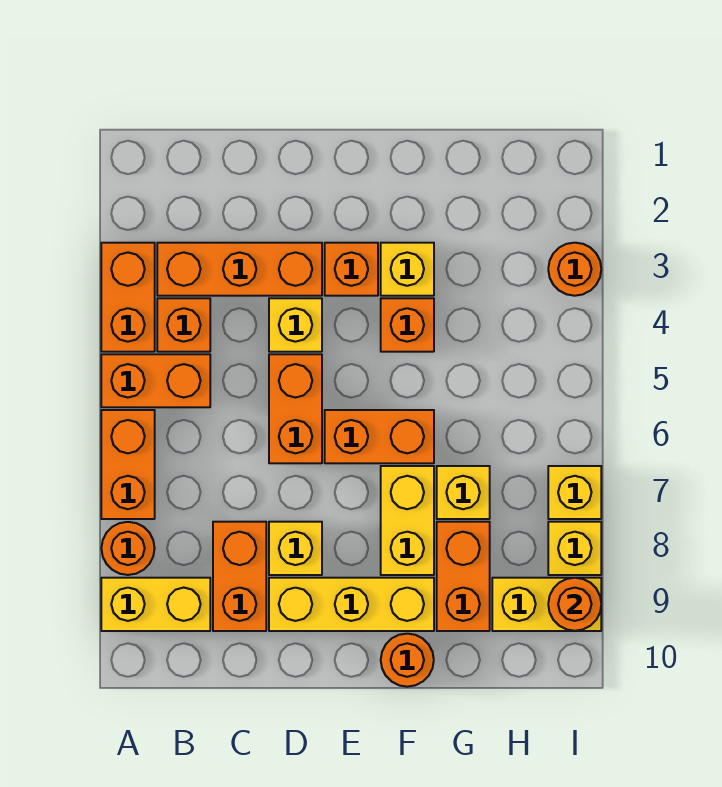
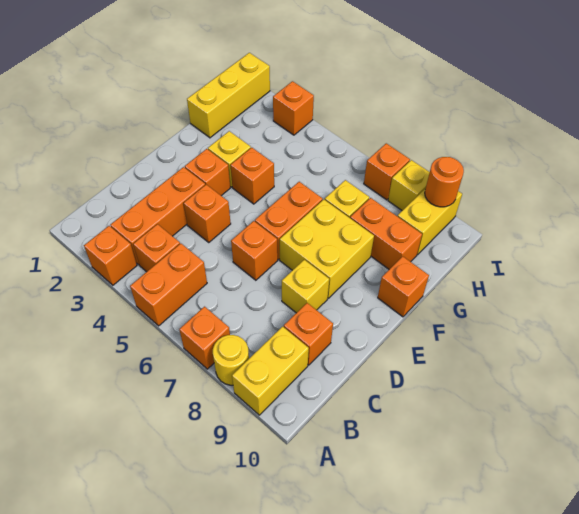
orange 1x2 brick [101,243,155,352] -> orange 1x1 brick [84,226,137,285]
orange 1x2 brick [101,410,155,519] -> orange 1x1 brick [179,307,230,369]
orange 1x1 round brick [101,522,155,575] -> yellow 1x1 round brick [213,335,249,385]
orange 1x2 brick [213,522,266,631] -> orange 1x1 brick [284,303,333,365]
yellow 1x1 brick [269,298,322,352] -> orange 1x1 brick [184,185,231,242]
orange 1x2 brick [269,354,322,463] -> orange 1x1 brick [231,221,278,280]
yellow 1x3 brick [269,578,434,631] -> yellow 1x3 brick moved to [187,53,270,138]
yellow 1x2 brick [381,466,434,575] -> yellow 2x2 brick [280,199,374,298]
orange 1x1 round brick [381,634,434,687] -> orange 1x1 brick [378,256,429,317]
orange 1x1 round brick [548,243,601,296] -> orange 1x1 brick [273,81,314,135]
yellow 1x1 brick [548,466,601,519] -> orange 1x1 brick [364,143,410,200]

